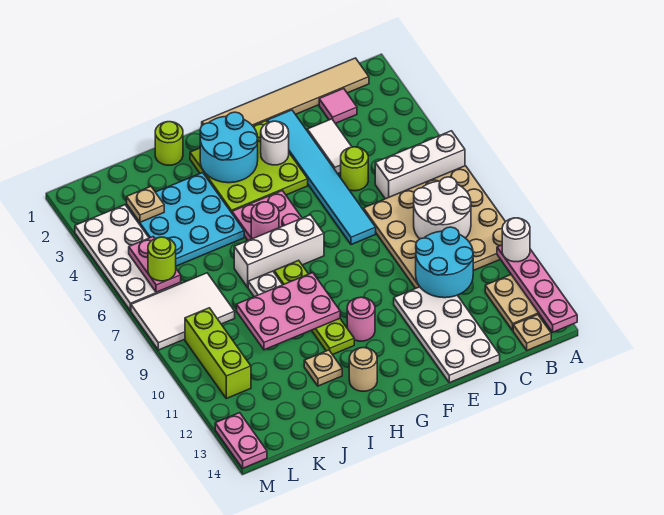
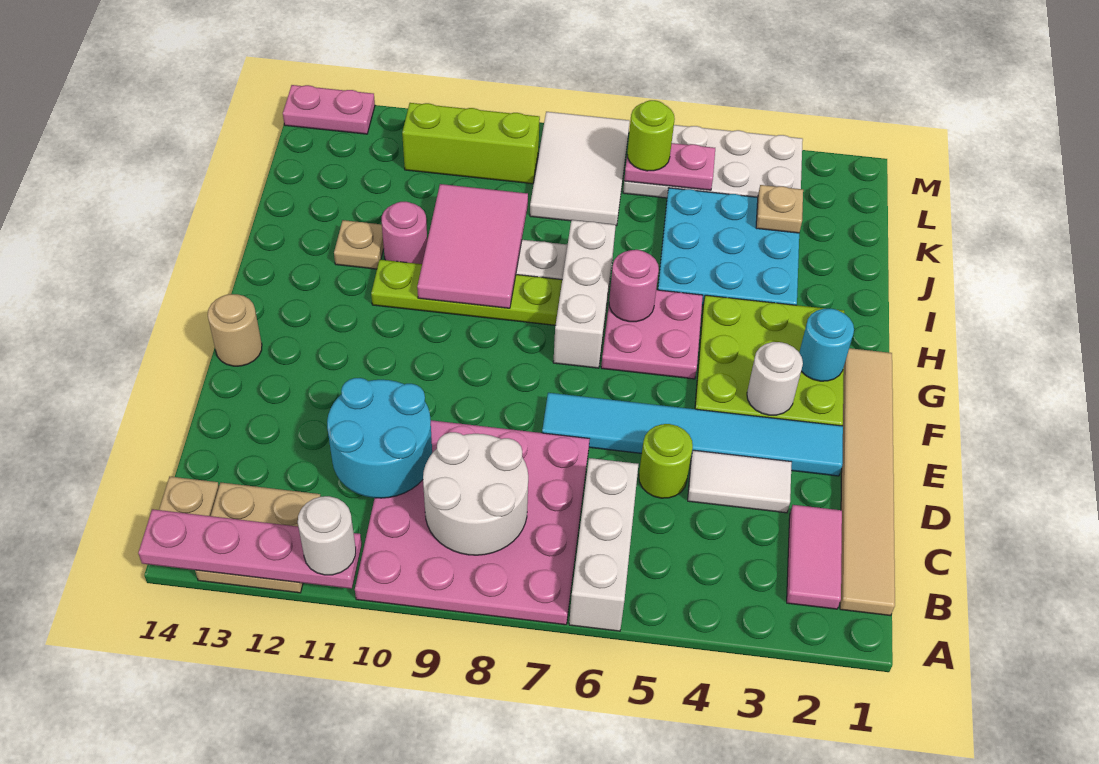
tan 4x4 plate [363,166,505,288] -> pink 4x4 plate [355,420,590,625]
pink 1x1 tile [319,88,357,123] -> pink 1x2 tile [787,505,842,609]
white 2x4 plate [394,287,500,383] -> none
cyan 2x2 round brick [200,112,258,183] -> cyan 1x1 round brick [799,309,854,381]
pink 1x1 round brick [347,297,375,341] -> pink 1x1 round brick moved to [382,202,427,264]
pink 2x3 plate [237,273,340,350] -> pink 2x3 tile [417,184,528,308]
tan 1x1 round brick [349,348,377,391] -> tan 1x1 round brick moved to [208,294,262,366]
lime 1x1 round brick [155,122,183,165] -> none

